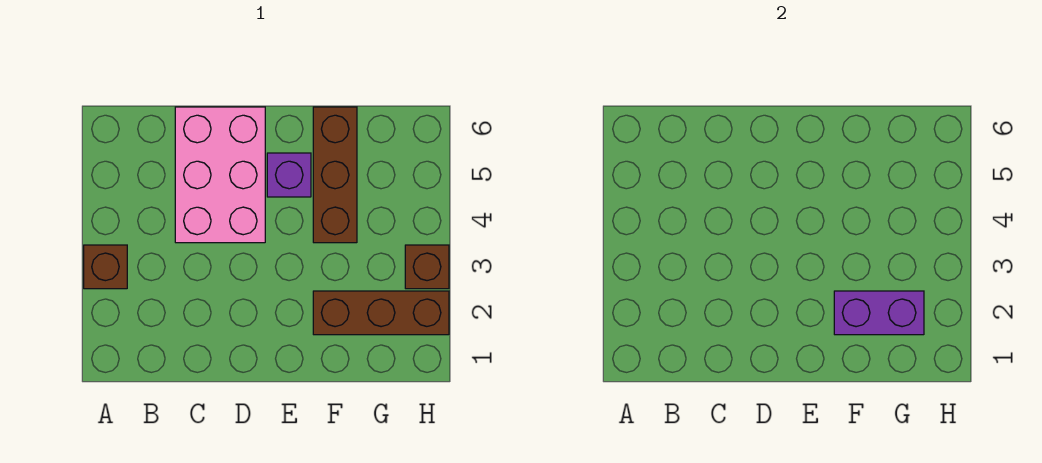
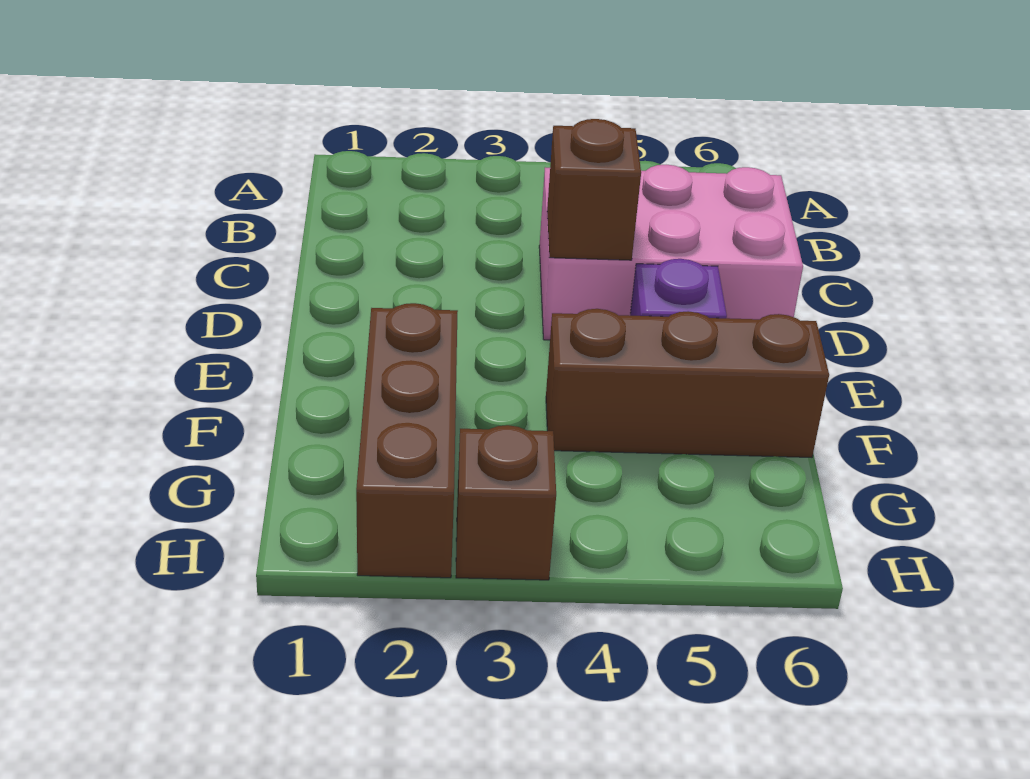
brown 1x1 brick [84,245,127,289] -> brown 1x1 brick moved to [547,119,641,260]
purple 1x2 brick [834,291,924,335] -> none

